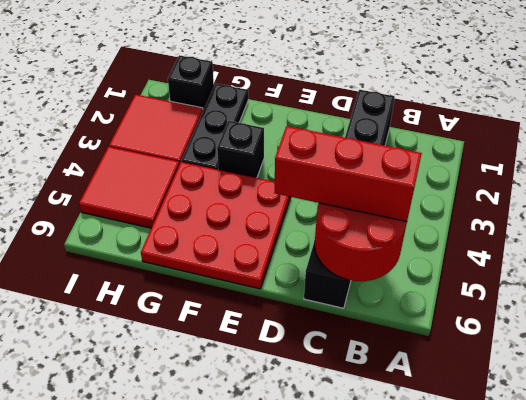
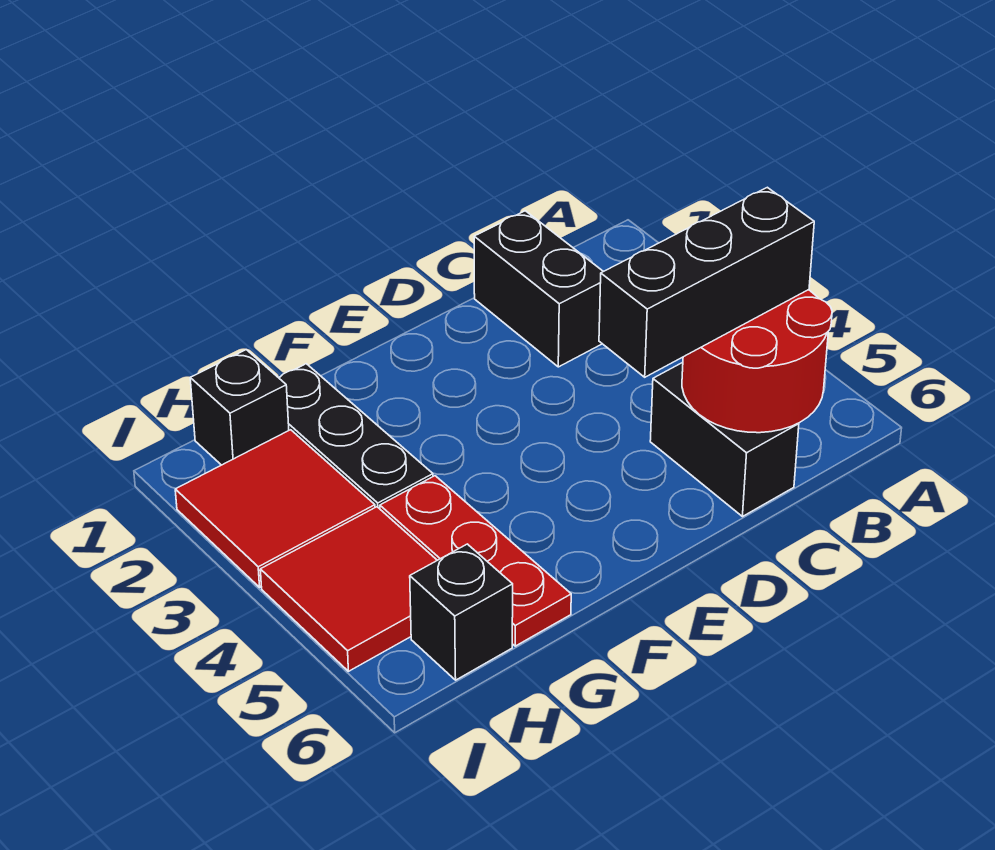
red 1x3 brick [274,126,422,222] -> black 1x3 brick [599,187,814,377]
red 3x3 plate [141,162,291,289] -> red 1x3 plate [380,476,571,646]
black 1x1 brick [217,121,264,178] -> black 1x1 brick moved to [410,544,513,680]

